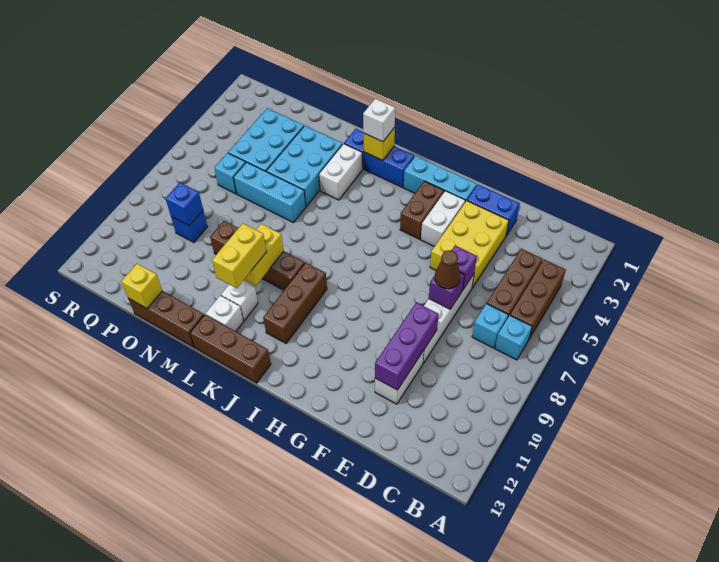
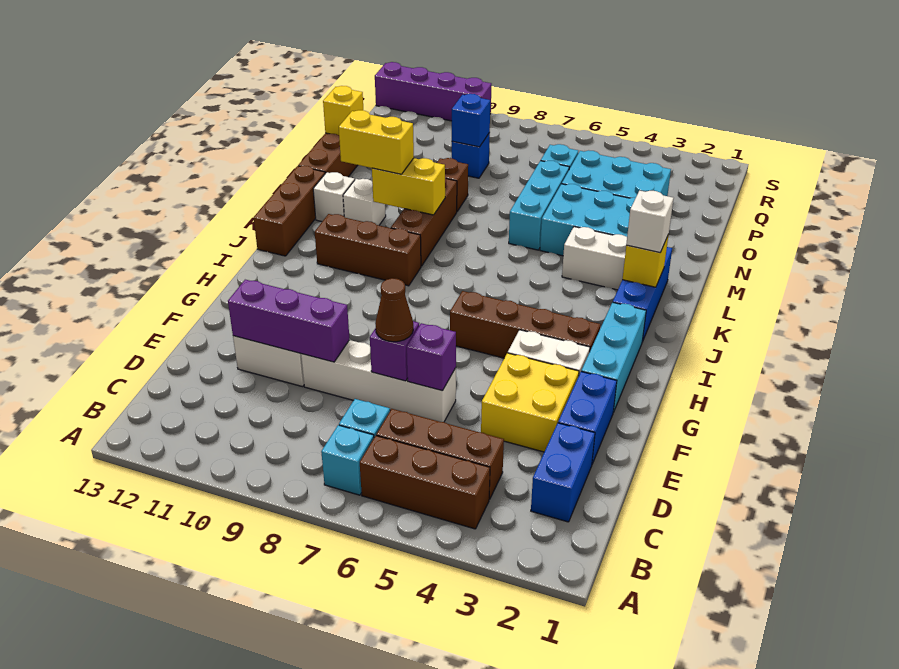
none -> blue 1x2 brick [531,423,595,522]
yellow 2x3 brick [430,201,509,288] -> yellow 2x2 brick [481,353,579,452]
brown 1x2 brick [400,181,444,239] -> brown 1x4 brick [450,291,600,358]
none -> purple 1x4 brick [375,62,491,121]

